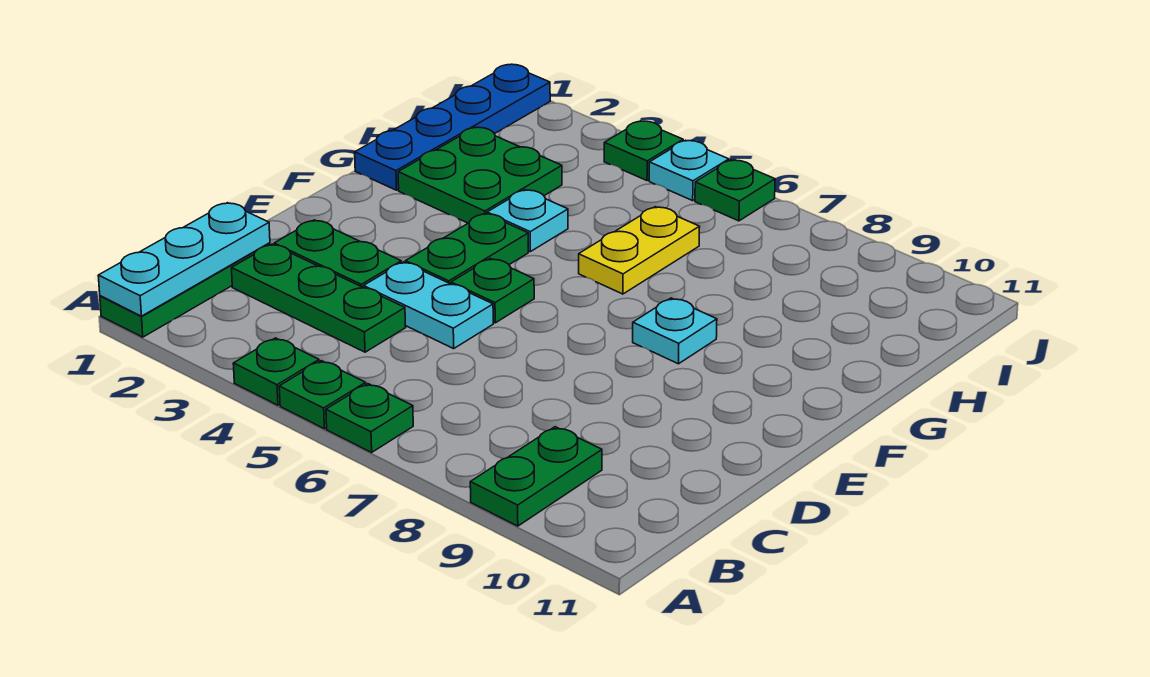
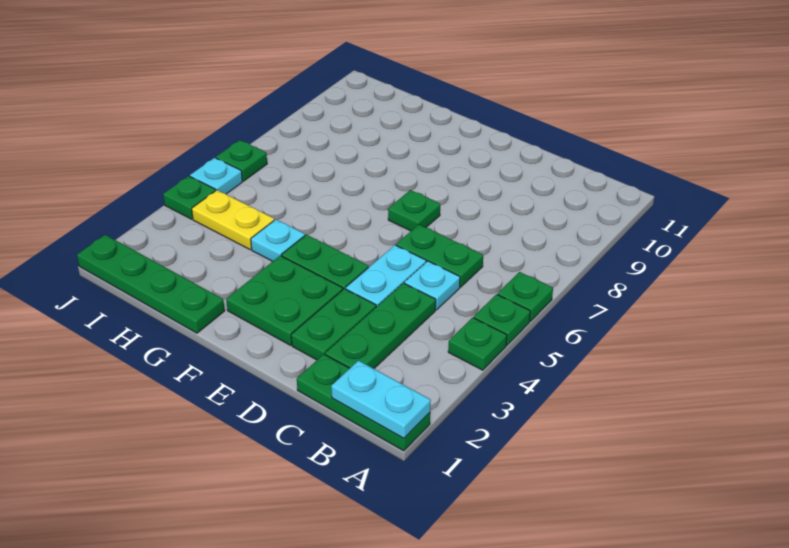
cyan 1x3 plate [98,203,270,316] -> cyan 1x2 plate [331,361,431,438]
green 1x2 plate [470,427,602,526] -> green 1x2 plate moved to [396,225,483,287]
green 1x1 plate [451,259,534,323] -> green 1x1 plate moved to [388,190,440,231]
cyan 1x1 plate [633,298,717,364] -> cyan 1x1 plate moved to [404,261,460,310]
blue 1x4 plate [355,64,550,190] -> green 1x4 plate [77,235,225,333]
green 2x2 plate [398,127,562,223] -> green 2x2 plate moved to [226,256,343,345]
yellow 1x2 plate [579,207,700,294] -> yellow 1x2 plate moved to [192,190,274,249]

